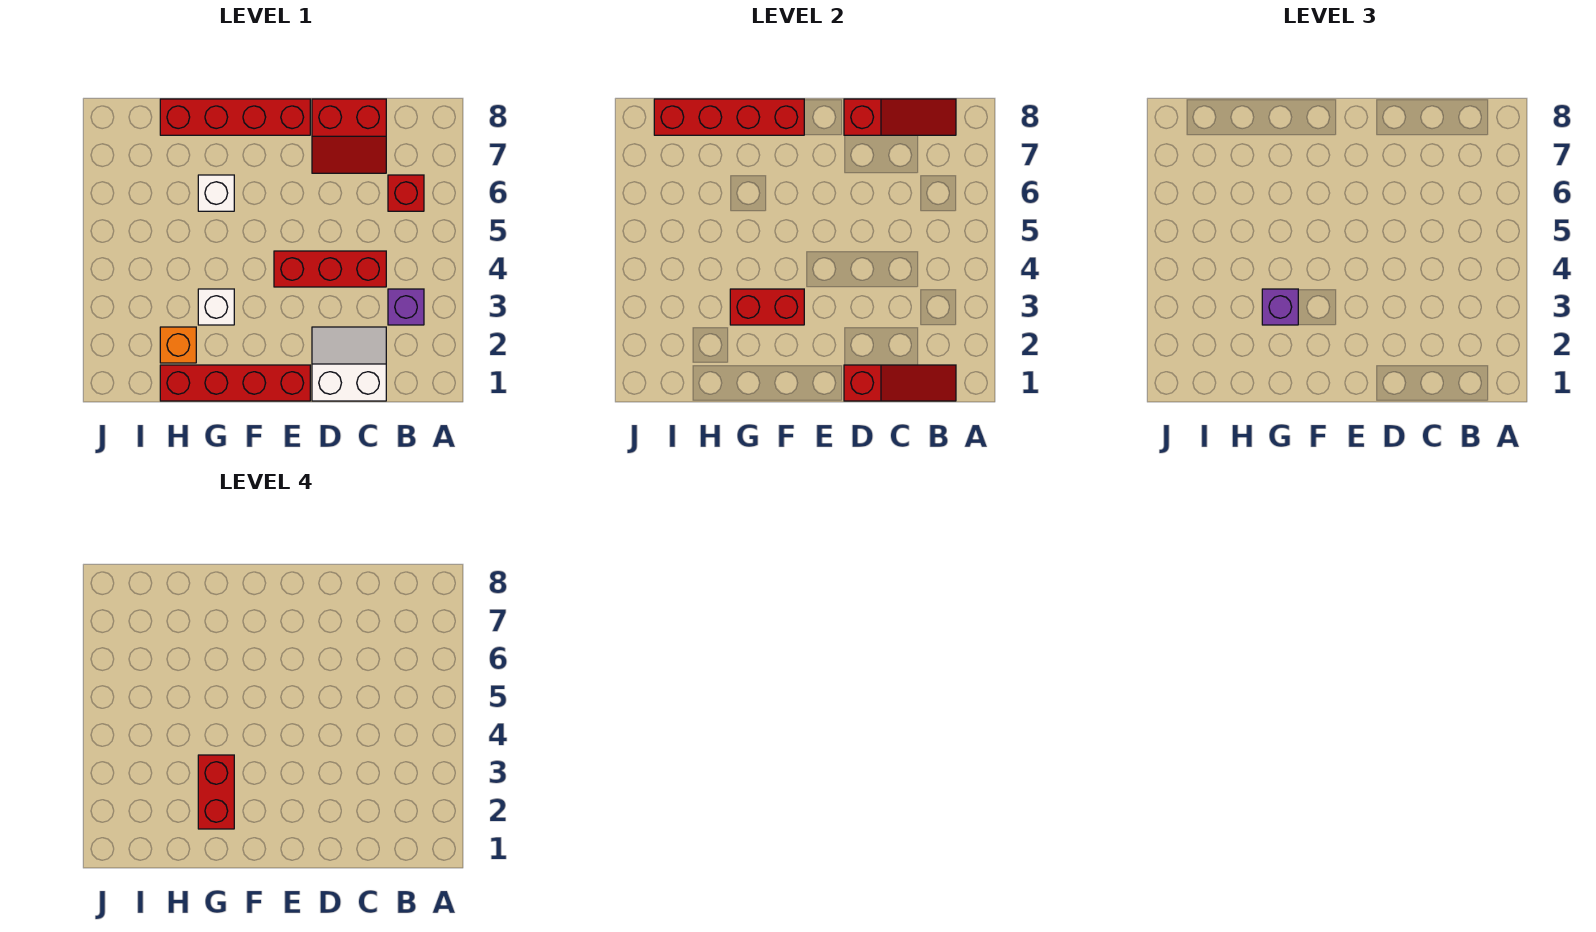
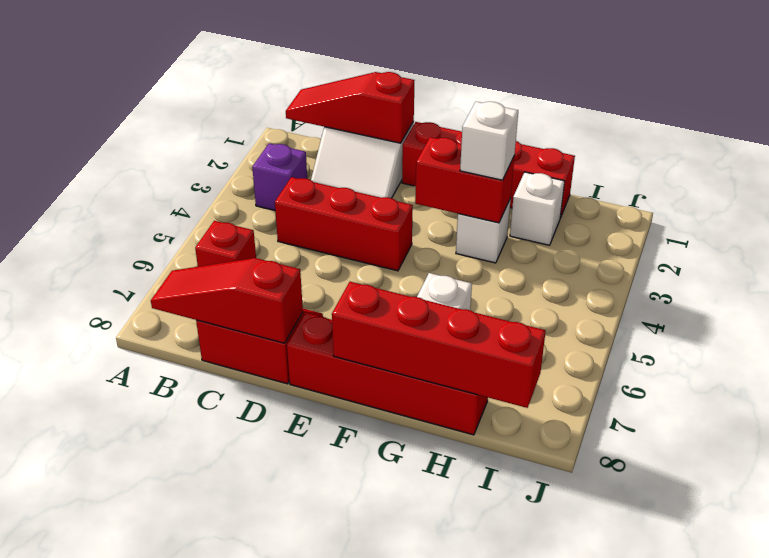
red 1x2 brick [198,755,234,829] -> none
purple 1x1 brick [1262,289,1298,325] -> white 1x1 brick [460,102,518,180]
orange 1x1 brick [160,327,196,363] -> white 1x1 brick [510,172,565,245]

